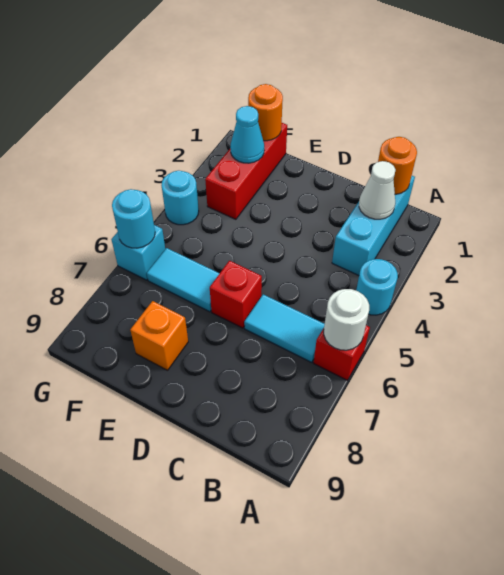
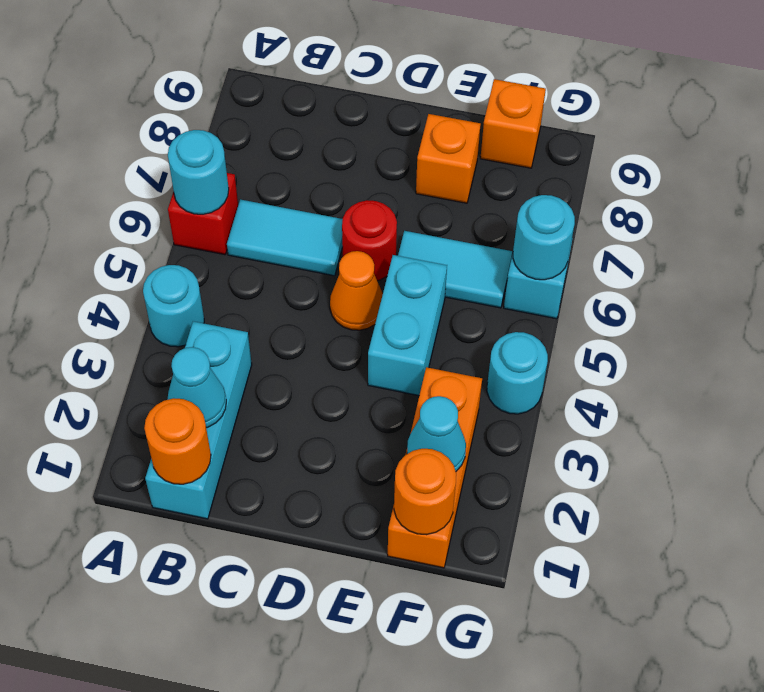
white 1x1 round brick [324,289,369,350] -> cyan 1x1 round brick [168,130,229,214]
white 1x1 cone [359,161,396,219] -> cyan 1x1 cone [167,347,226,428]
none -> orange 1x1 cone [330,251,383,330]
red 1x1 brick [210,261,262,328] -> red 1x1 round brick [342,200,397,281]
none -> cyan 1x2 brick [368,255,447,395]
red 1x3 brick [205,123,287,219] -> orange 1x3 brick [388,367,482,568]
none -> orange 1x1 brick [480,79,546,168]

